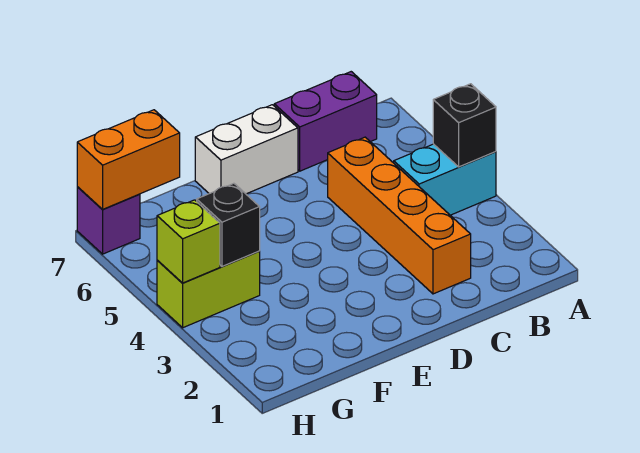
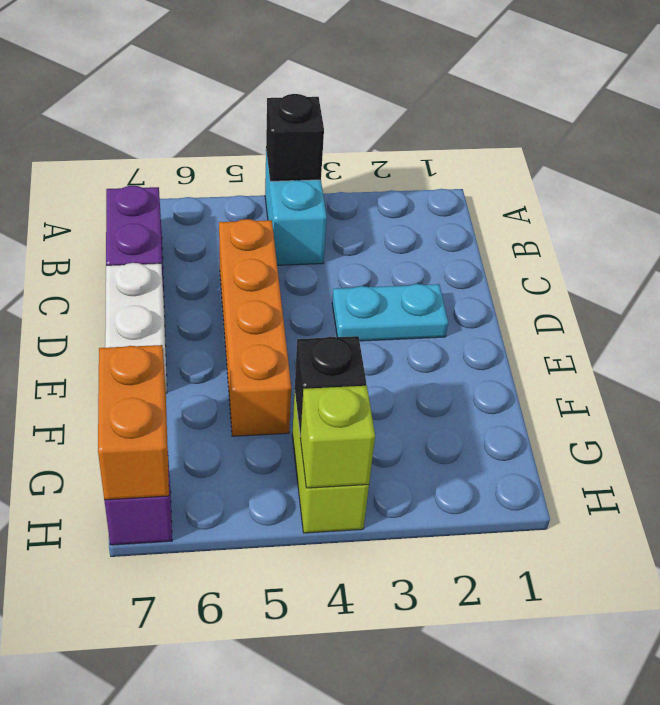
orange 1x4 brick [328,137,471,294] -> orange 1x4 brick turned to [219,219,291,436]
none -> cyan 1x2 plate [332,284,448,341]

